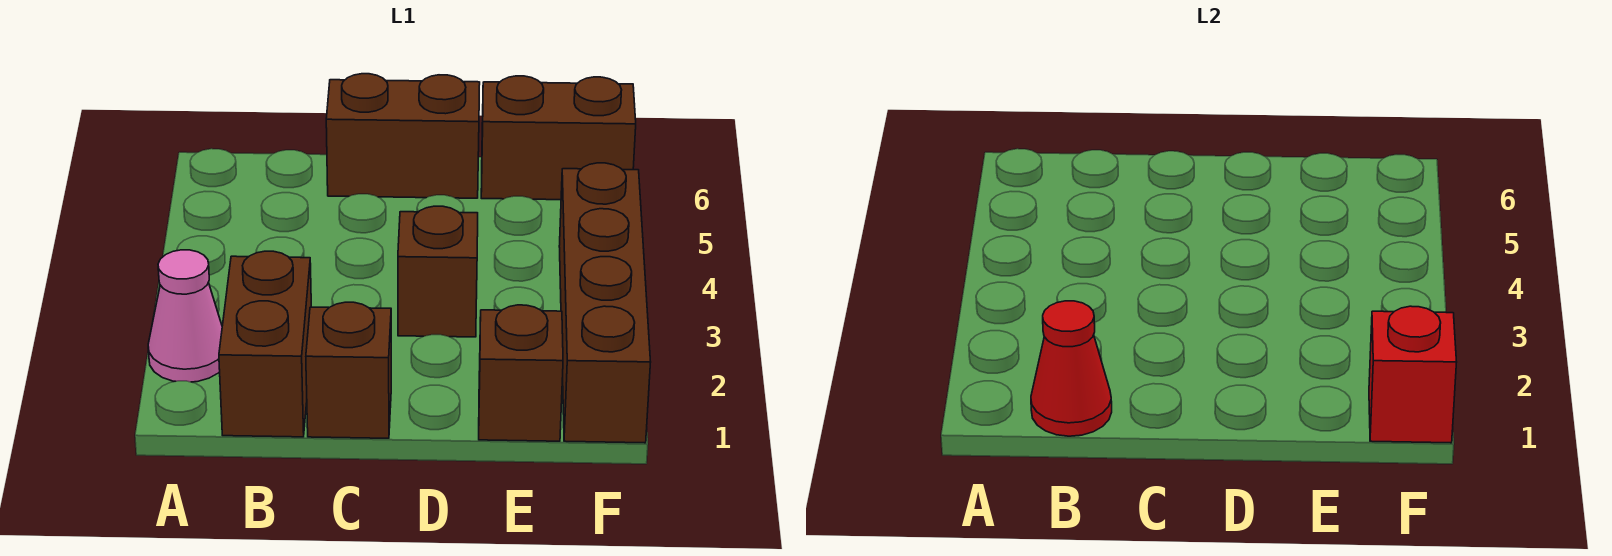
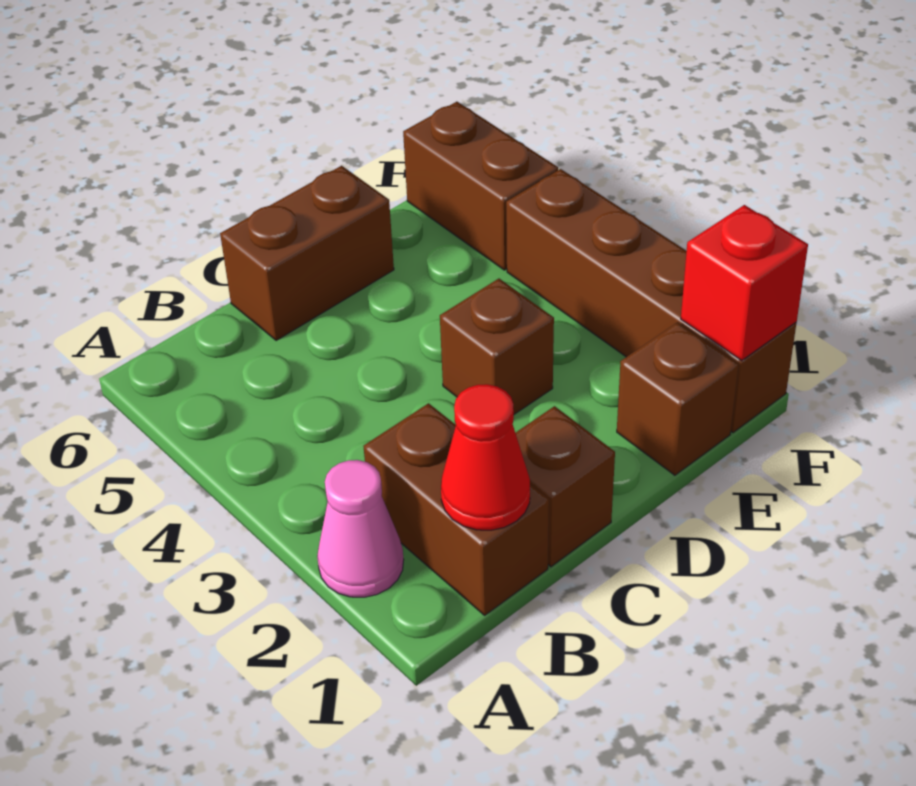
brown 1x2 brick [481,76,636,200] -> brown 1x2 brick turned to [403,102,558,270]

